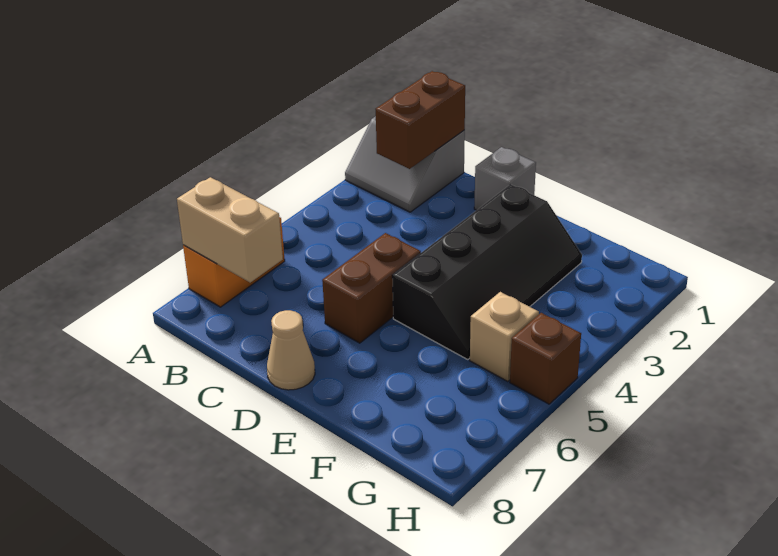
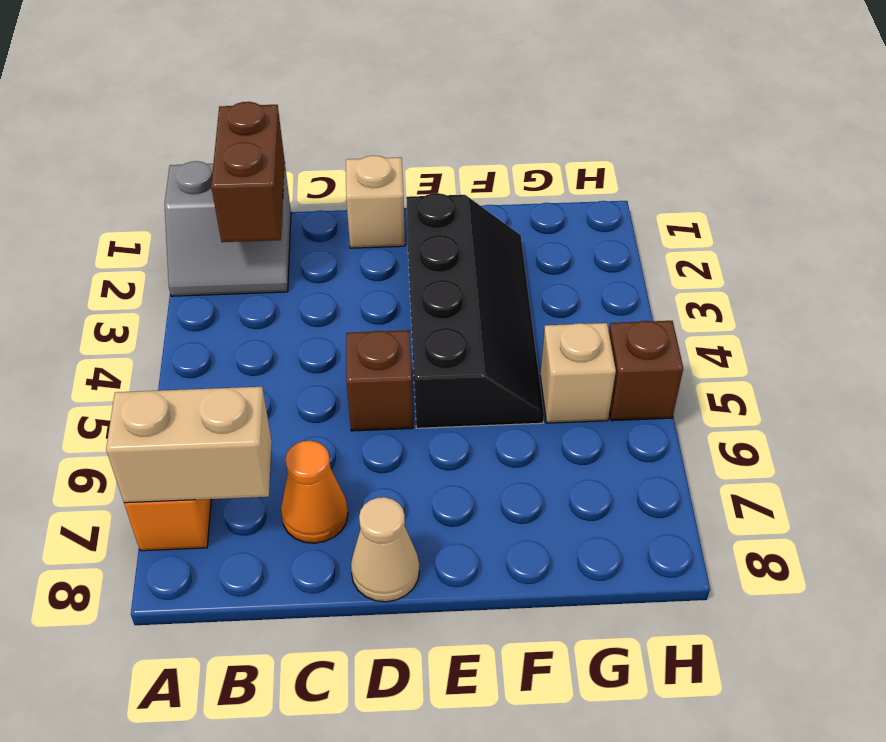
none -> orange 1x1 cone [281,441,348,543]
grey 1x1 brick [474,147,536,210] -> tan 1x1 brick [346,156,405,248]
brown 1x2 brick [322,233,421,343] -> brown 1x1 brick [346,330,413,431]

